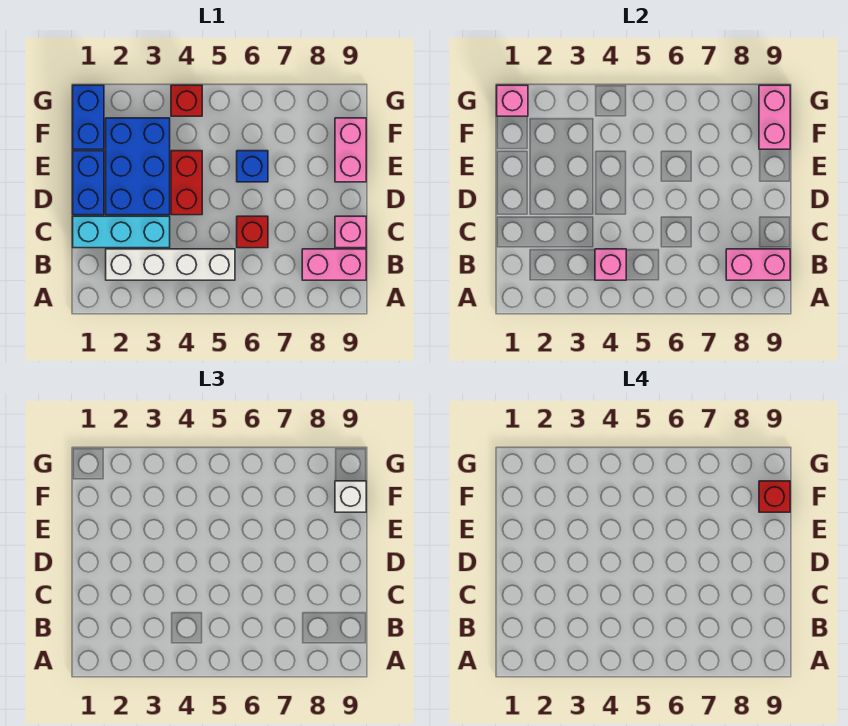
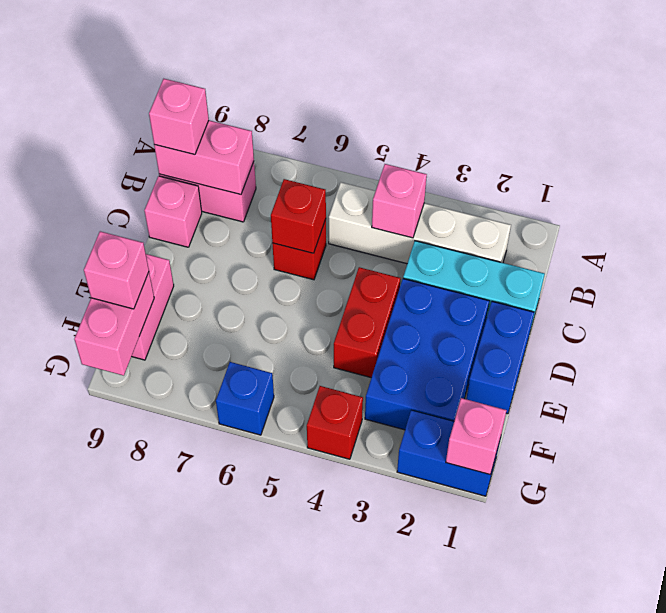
none -> pink 1x1 brick [149,79,209,155]
blue 1x1 brick [237,151,268,182] -> blue 1x1 brick moved to [216,362,274,435]
blue 1x2 brick [73,85,104,149] -> blue 1x2 brick turned to [397,410,500,496]
white 1x1 brick [335,481,366,512] -> pink 1x1 brick [84,231,149,309]
red 1x1 brick [759,481,790,512] -> red 1x1 brick moved to [271,179,326,253]

